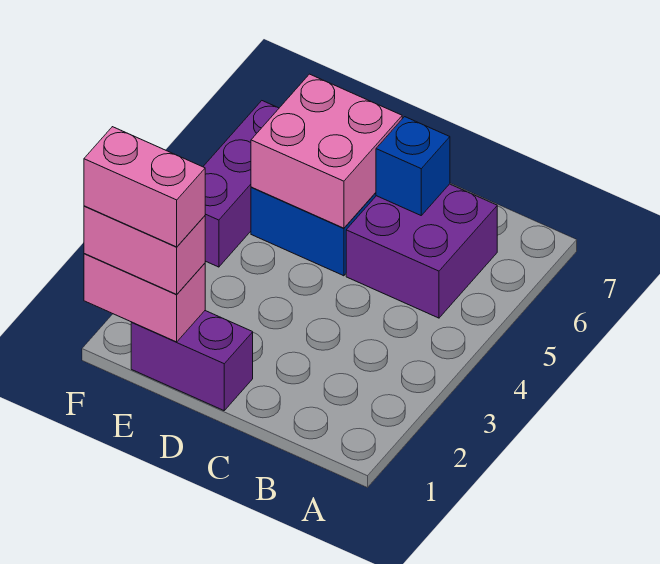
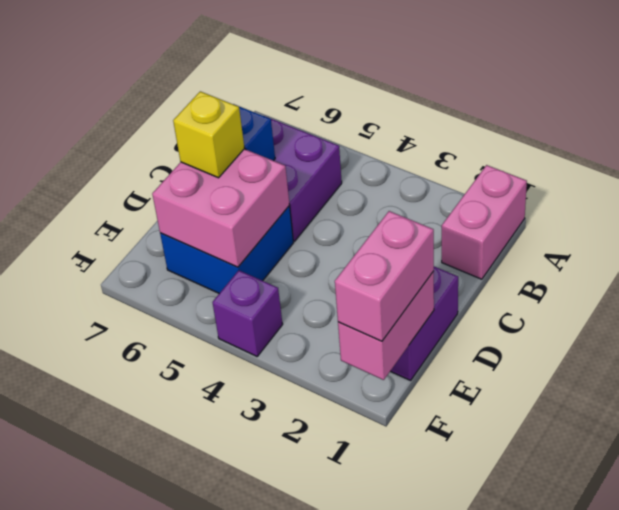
none -> yellow 1x1 brick [173,91,244,178]
pink 1x2 brick [84,127,205,247] -> pink 1x2 brick moved to [442,165,527,279]
purple 1x3 brick [203,101,279,267] -> purple 1x1 brick [212,270,283,356]

